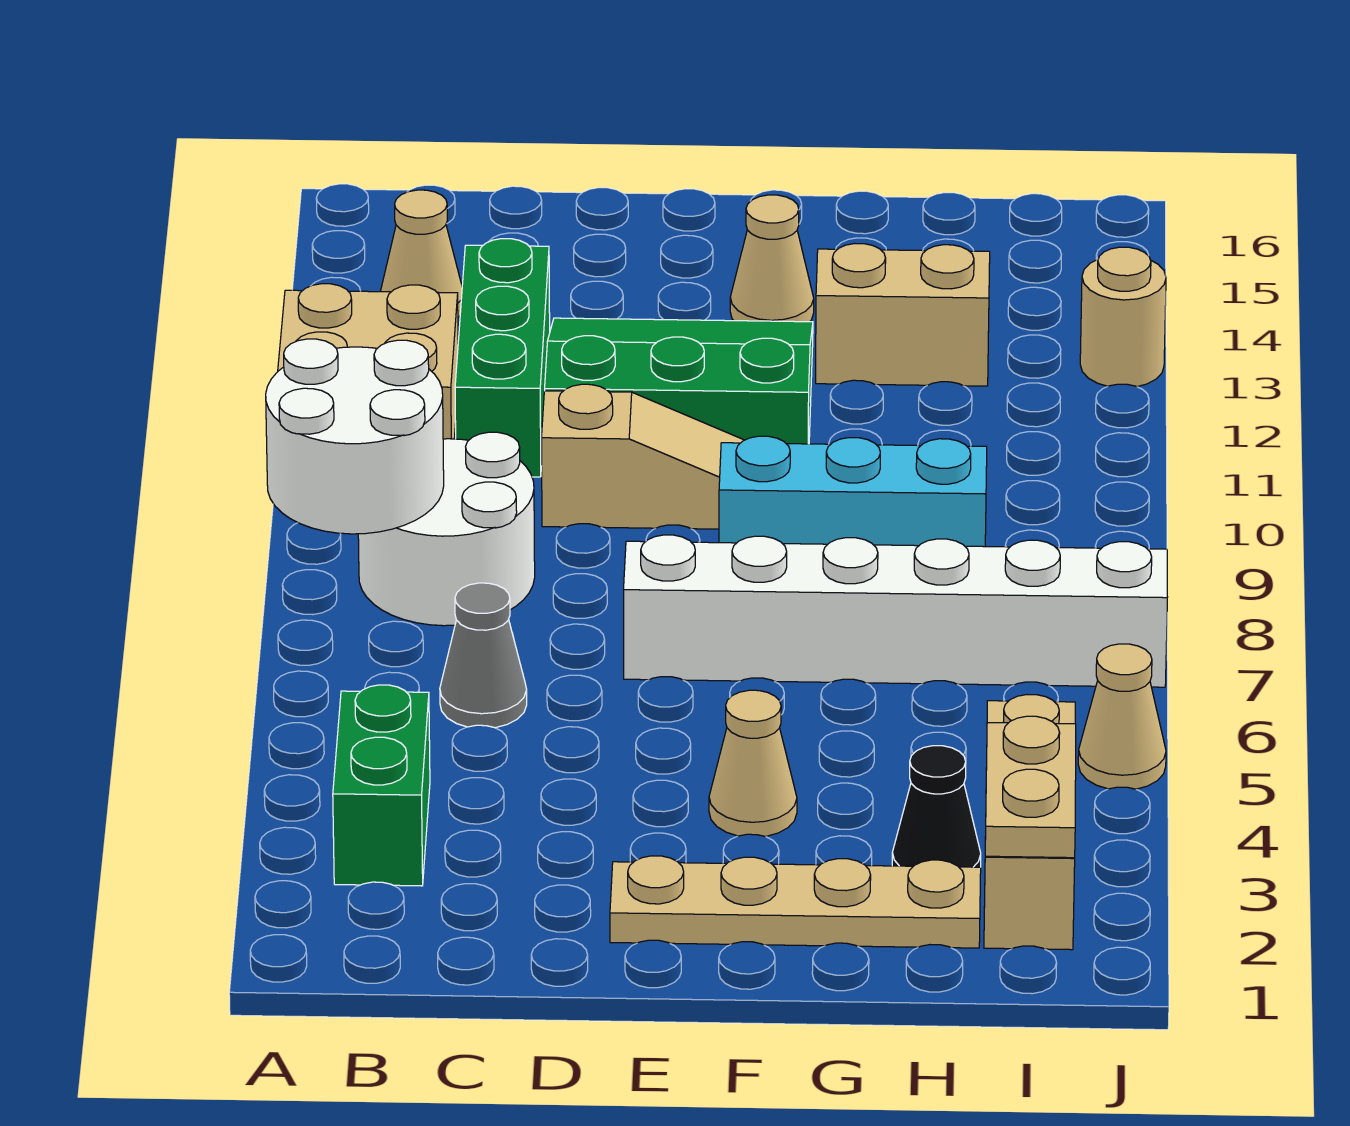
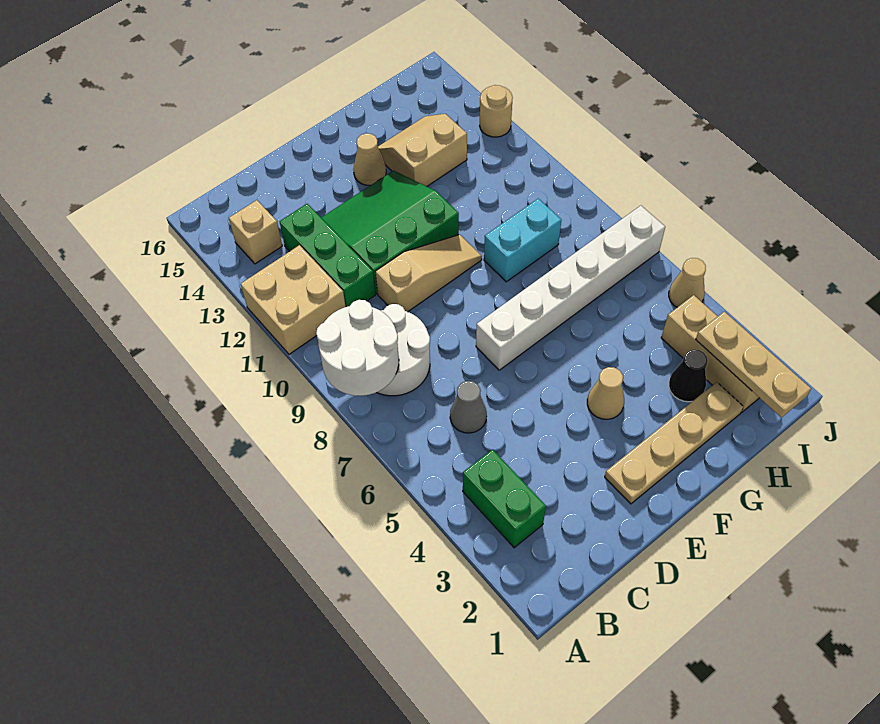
tan 1x1 cone [380,190,462,318] -> tan 1x1 brick [229,200,282,264]
cyan 1x3 brick [719,436,987,547] -> cyan 1x2 brick [484,199,561,282]
tan 1x2 plate [985,716,1076,858] -> tan 1x3 plate [696,312,811,418]

